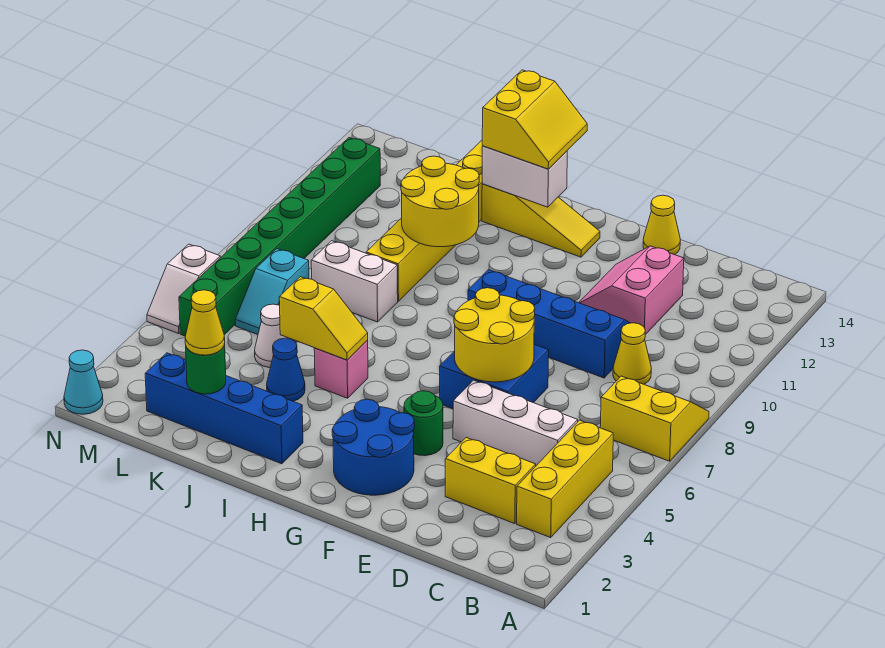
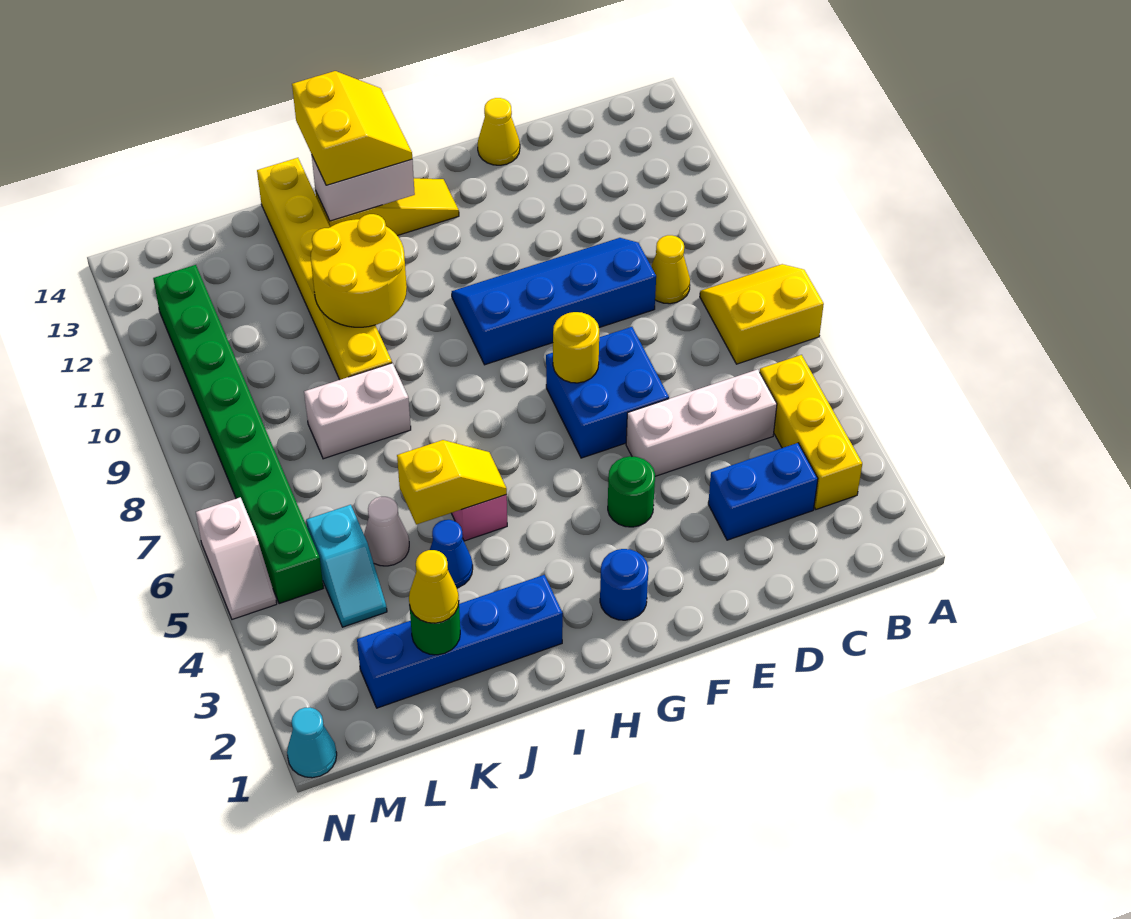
yellow 1x2 brick [445,438,536,524] -> blue 1x2 brick [708,443,818,540]
pink 2x2 slope [579,246,684,335] -> none
yellow 2x2 round brick [454,288,535,382] -> yellow 1x1 round brick [553,312,599,383]
blue 2x2 round brick [332,399,414,495] -> blue 1x1 round brick [600,549,648,620]
cyan 1x2 slope [235,249,309,335] -> cyan 1x2 slope moved to [306,505,387,627]

